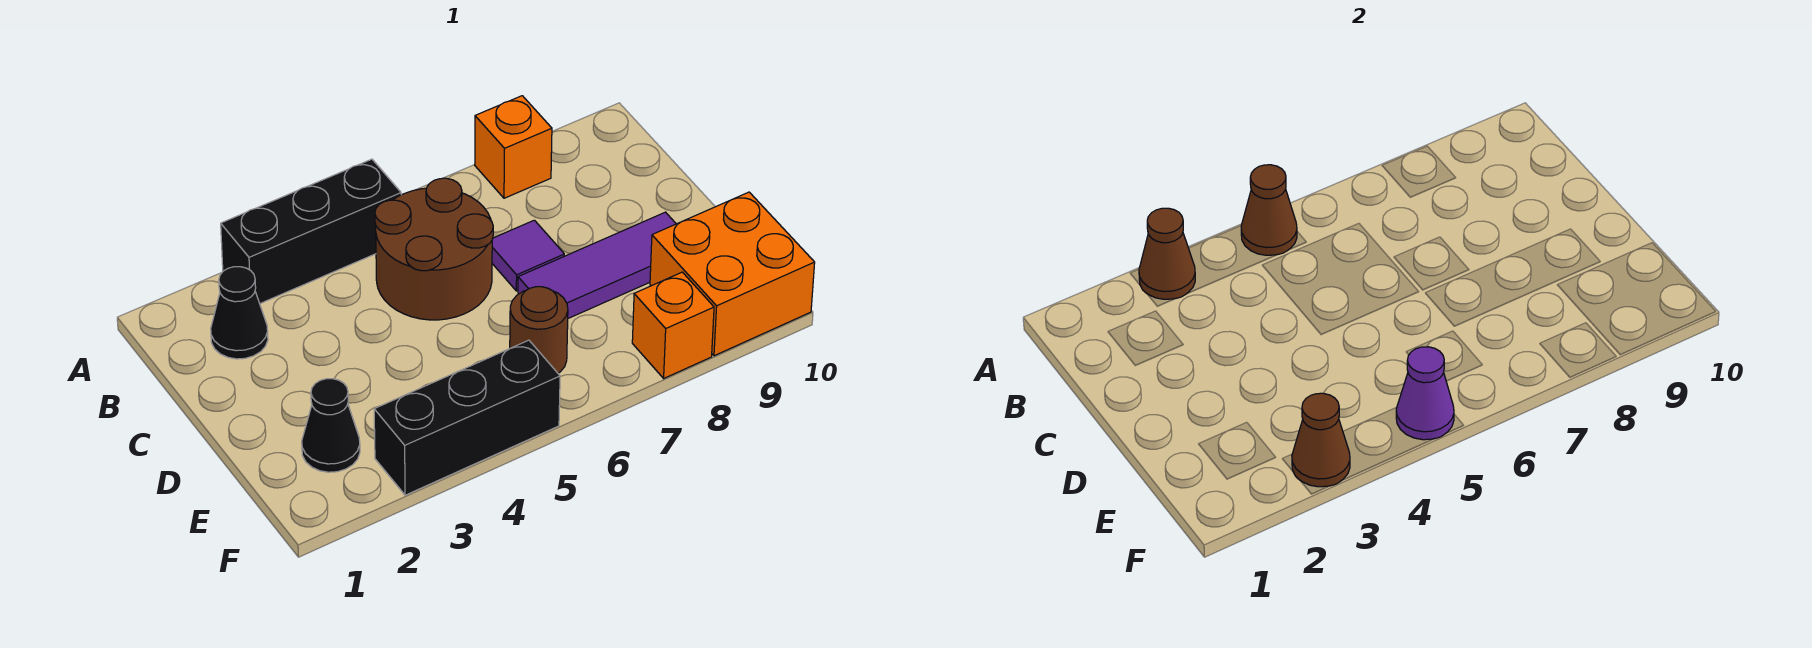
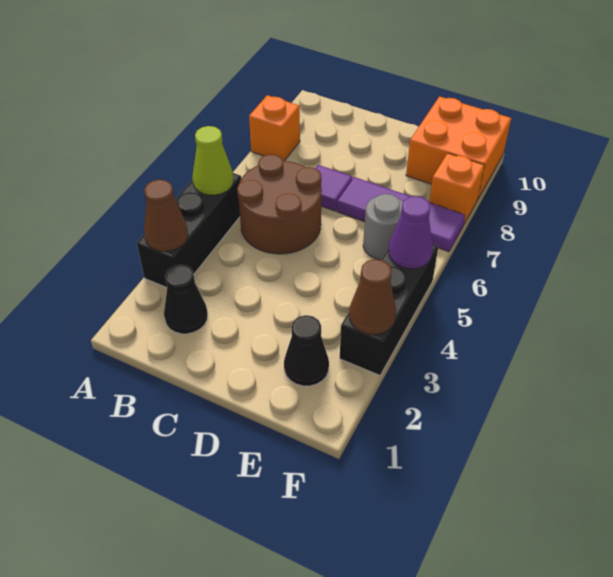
brown 1x1 cone [1241,165,1297,255] -> lime 1x1 cone [192,126,234,195]
purple 1x3 tile [518,212,676,318] -> purple 1x3 tile turned to [337,177,465,252]
brown 1x1 round brick [510,287,568,373] -> grey 1x1 round brick [363,194,403,260]

